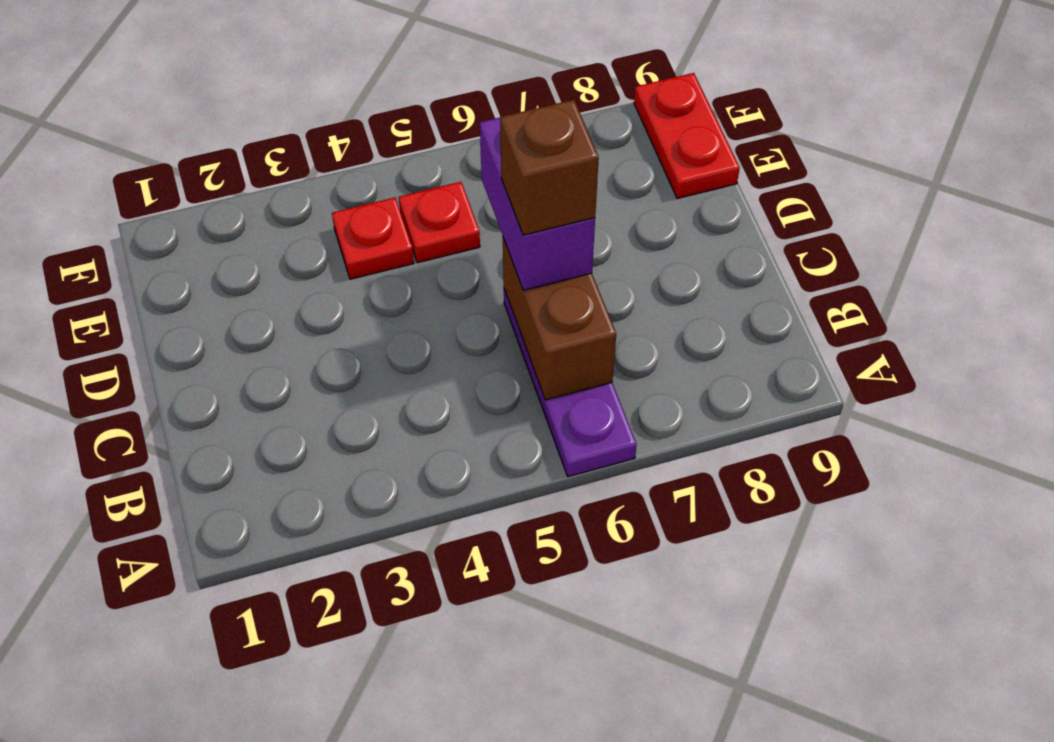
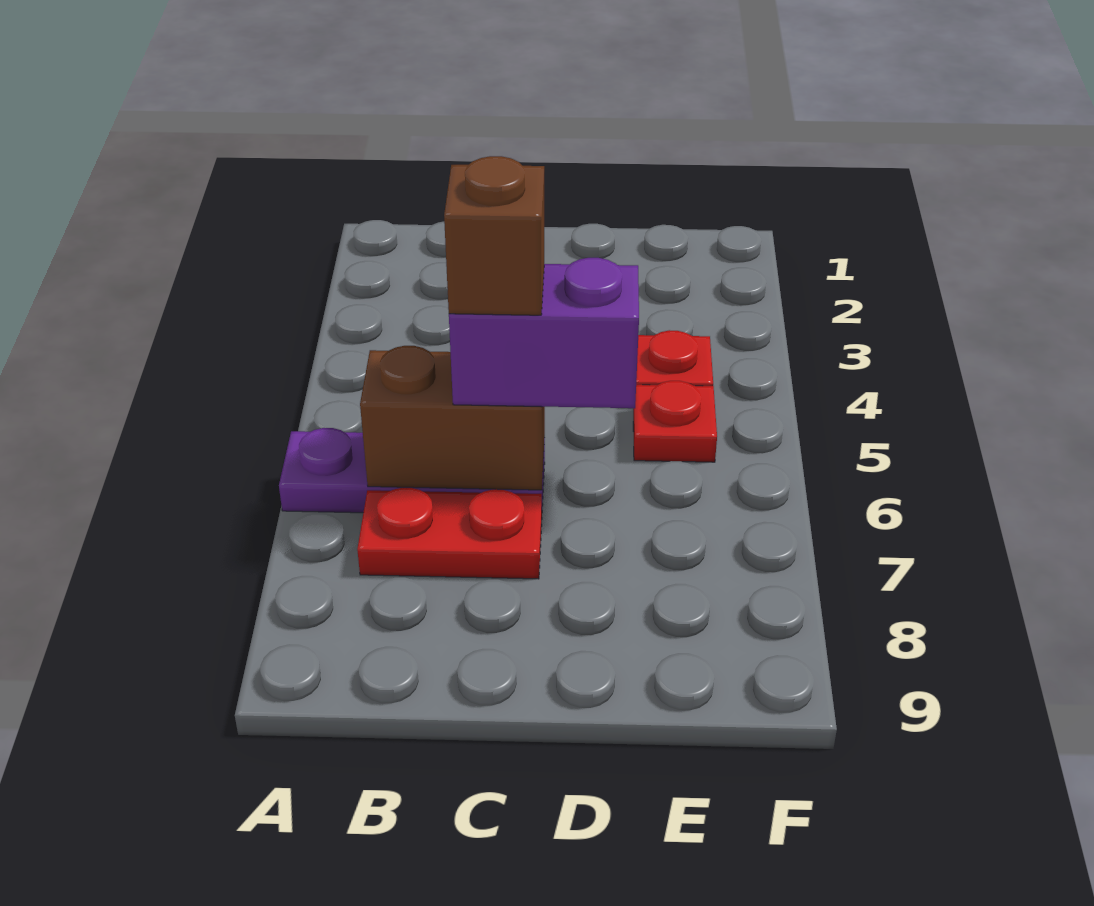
red 1x2 plate [634,73,740,199] -> red 1x2 plate moved to [357,488,542,579]

